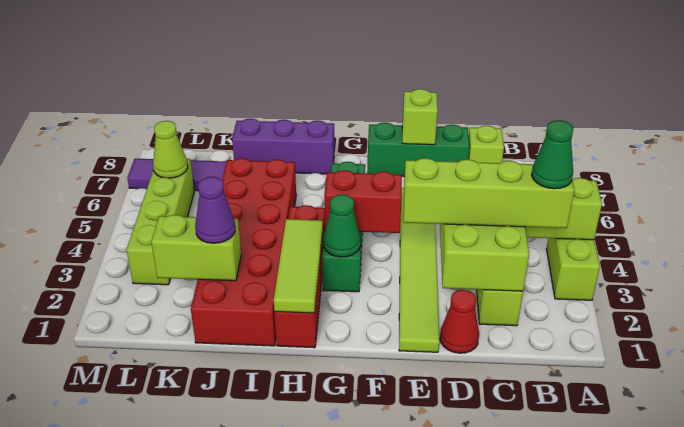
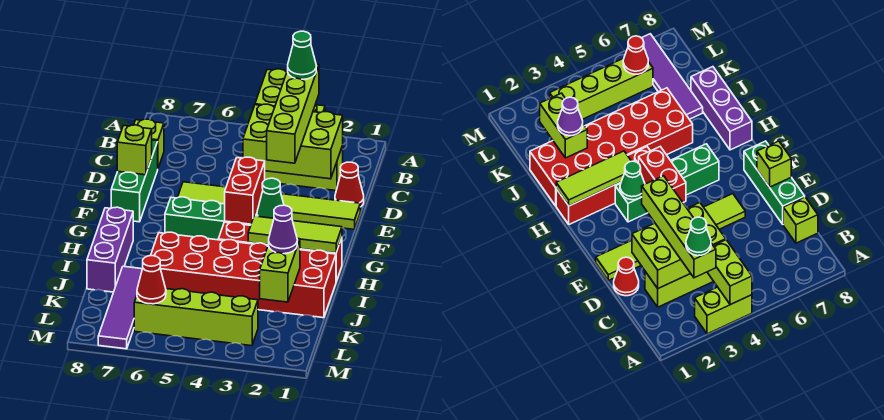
lime 1x1 cone [153,121,188,178] -> red 1x1 cone [137,255,166,304]

